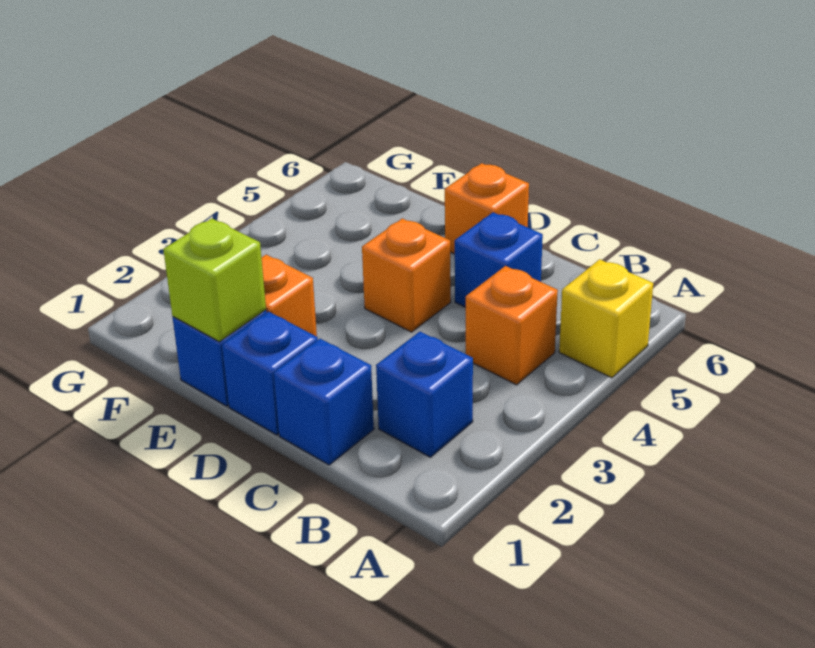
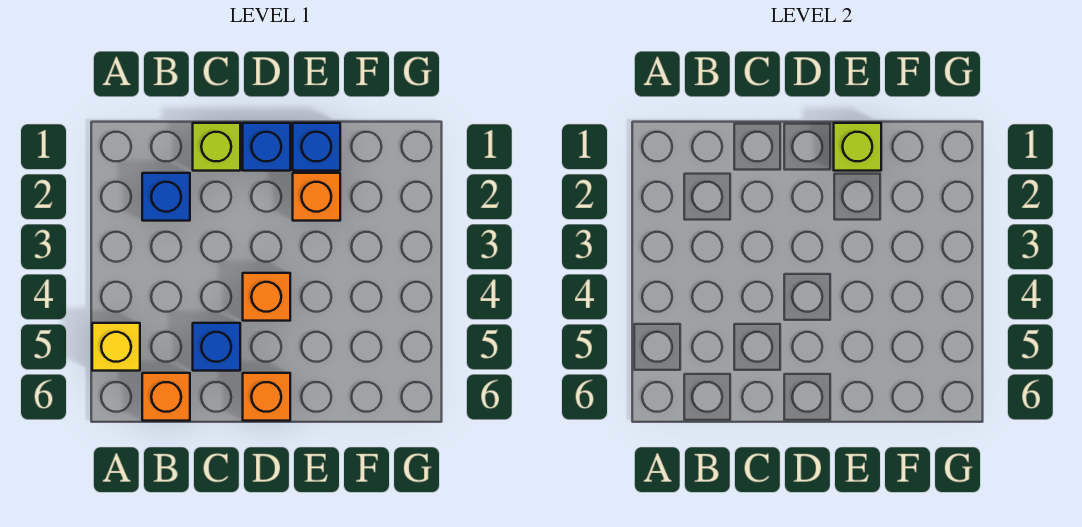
orange 1x1 brick [466,266,558,385] -> orange 1x1 brick moved to [142,373,190,421]
blue 1x1 brick [274,339,374,465] -> lime 1x1 brick [193,123,240,171]

